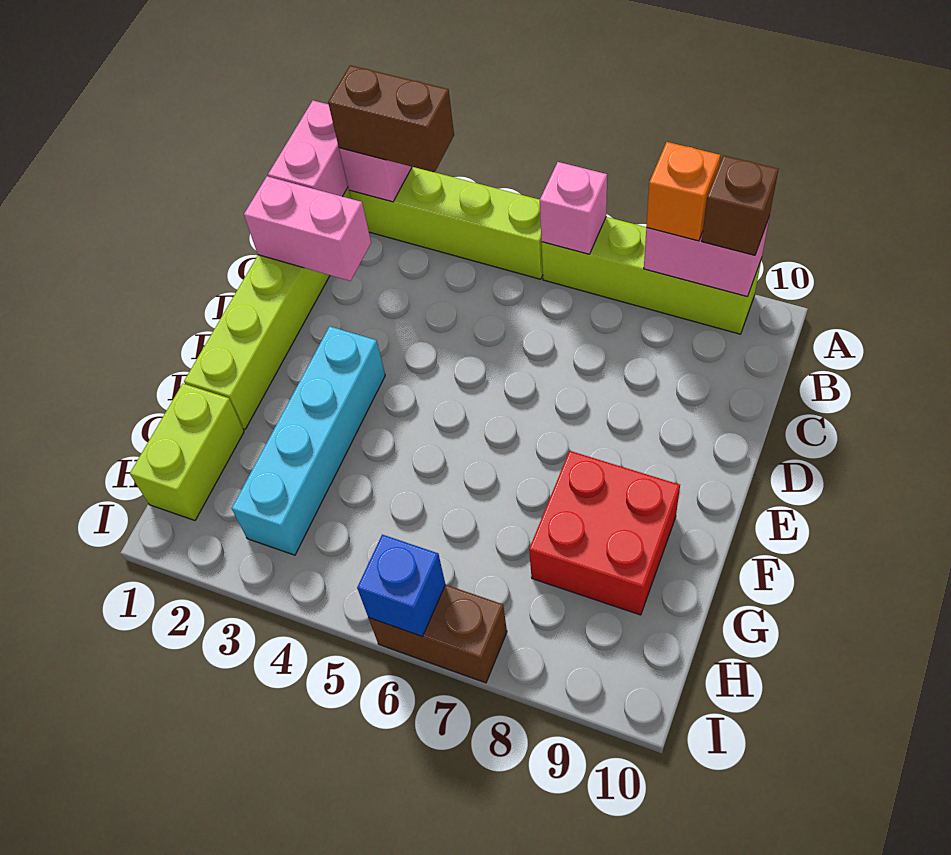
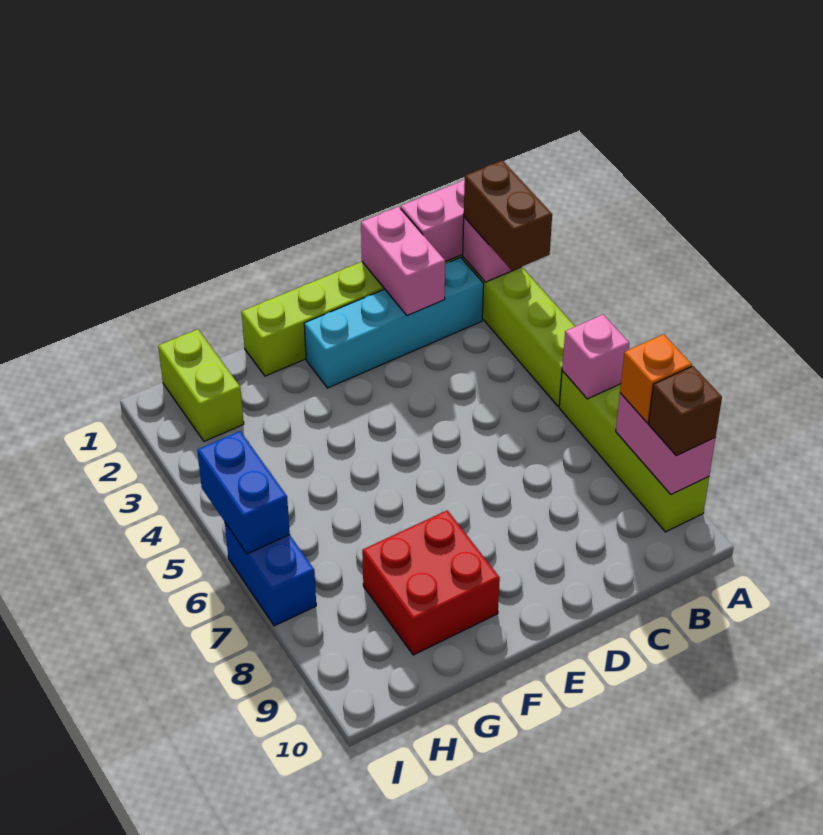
cyan 1x4 brick [232,326,385,555] -> cyan 1x4 brick moved to [304,257,484,388]
lime 1x2 brick [130,384,244,520] -> lime 1x2 brick turned to [158,329,244,441]
brown 1x2 brick [368,585,507,683] -> blue 1x2 brick [225,523,316,626]
blue 1x1 brick [357,535,445,637] -> blue 1x2 brick [197,431,290,554]

